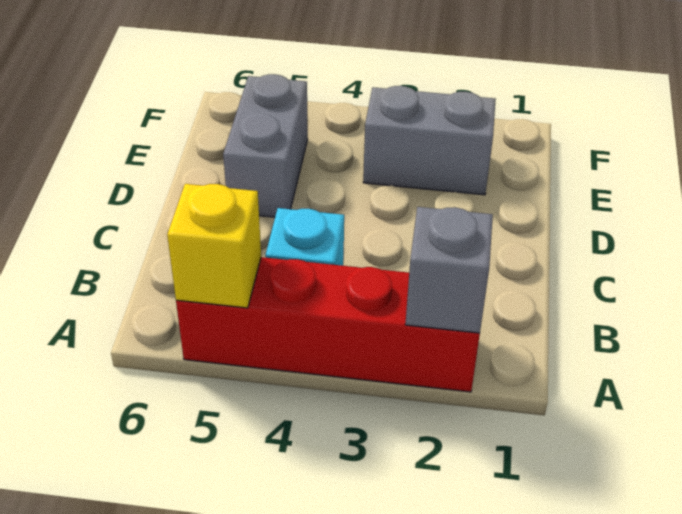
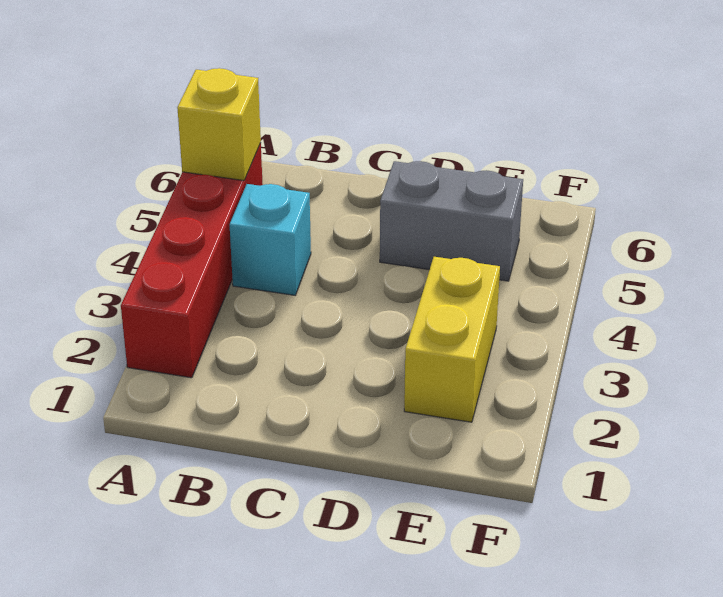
grey 1x1 brick [405,207,493,333] -> none
grey 1x2 brick [363,86,496,195] -> yellow 1x2 brick [404,257,500,422]

